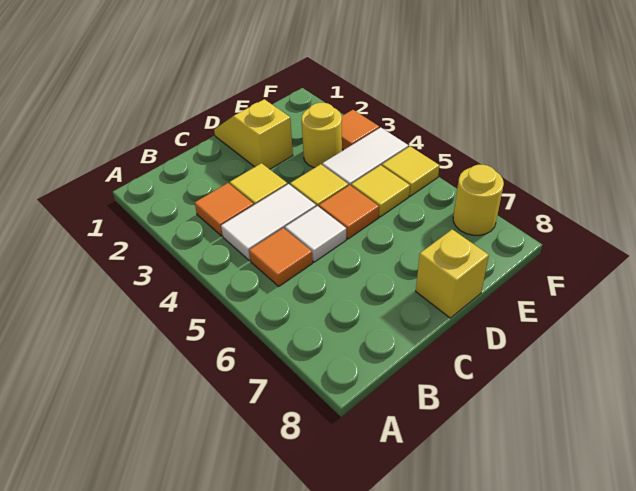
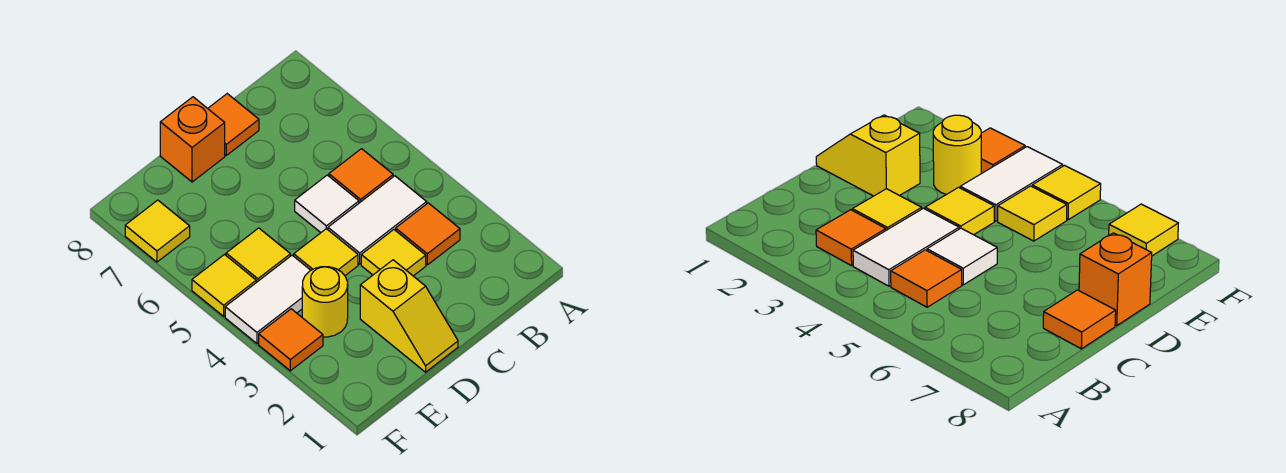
orange 1x1 tile [319,185,379,239] -> orange 1x1 tile moved to [208,94,259,155]
yellow 1x1 brick [416,230,489,318] -> orange 1x1 brick [160,97,225,182]
yellow 1x1 round brick [453,165,504,235] -> yellow 1x1 tile [125,200,190,262]

